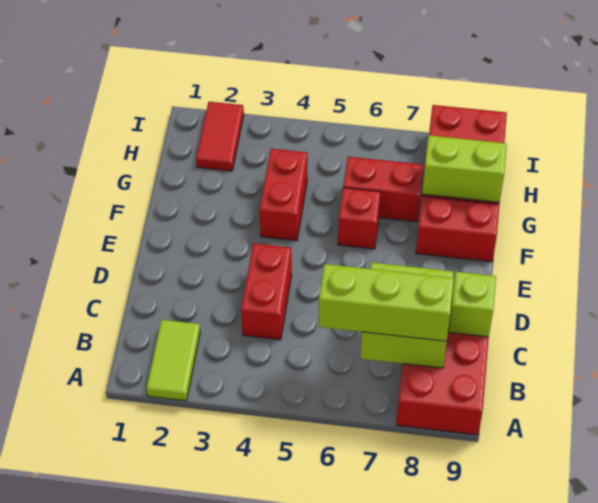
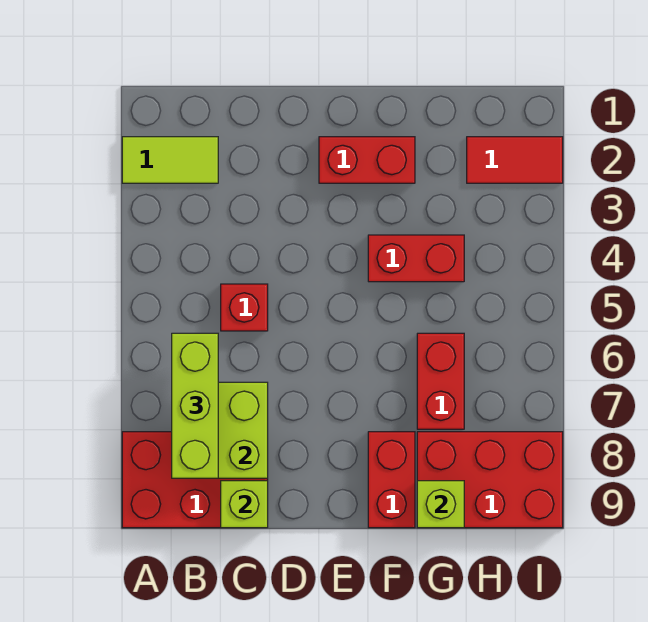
red 1x2 brick [241,243,292,340] -> red 1x2 brick moved to [319,137,415,183]
red 1x1 brick [338,188,381,249] -> red 1x1 brick moved to [221,284,268,331]
lime 1x2 brick [422,135,507,202] -> lime 1x1 brick [417,481,464,528]

